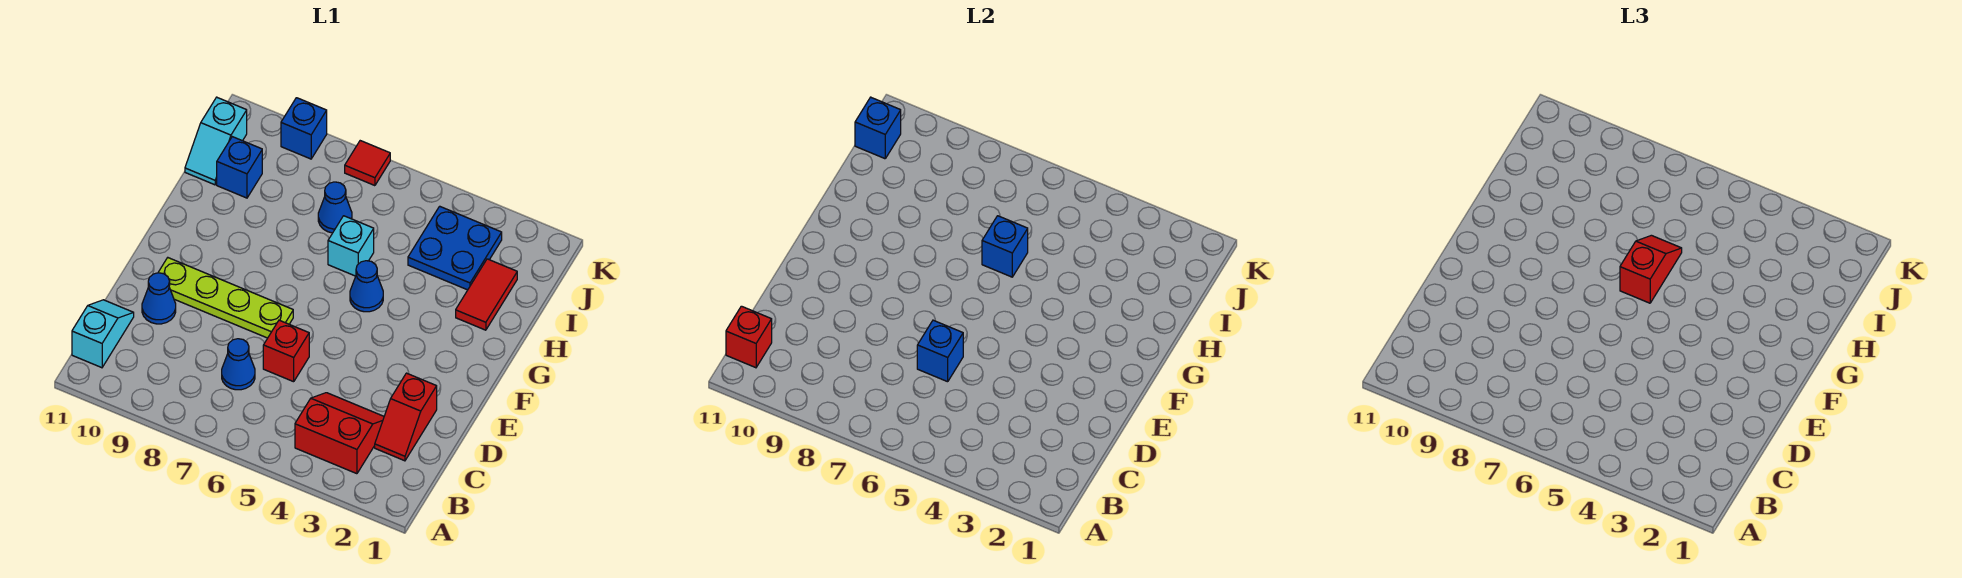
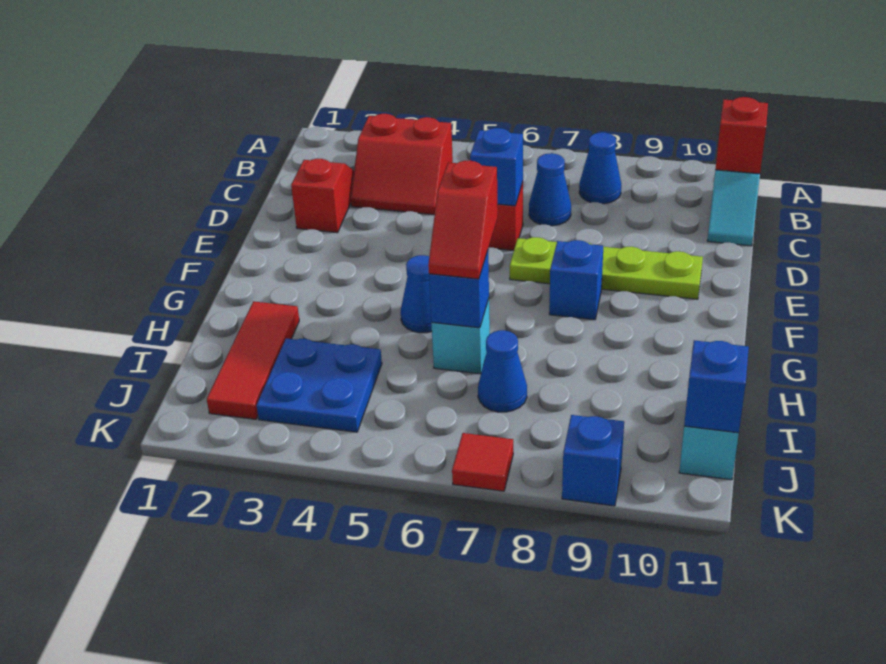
blue 1x1 cone [142,273,176,324] -> blue 1x1 cone moved to [579,132,621,204]
red 1x2 tile [456,259,517,330] -> red 1x3 tile [207,301,299,419]
blue 1x1 brick [217,137,262,198] -> blue 1x1 brick moved to [549,240,603,320]

